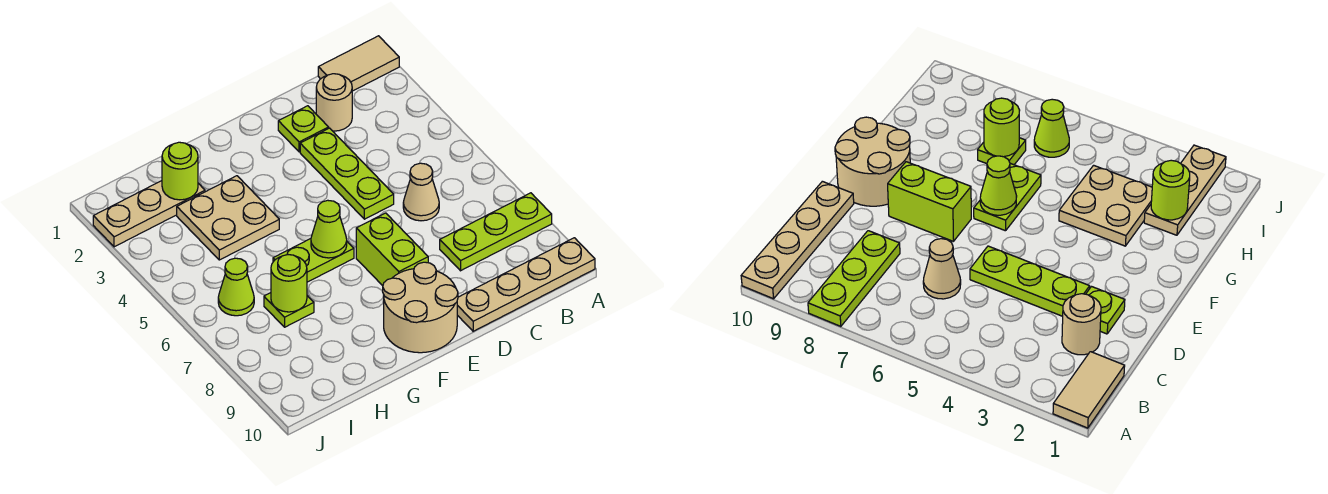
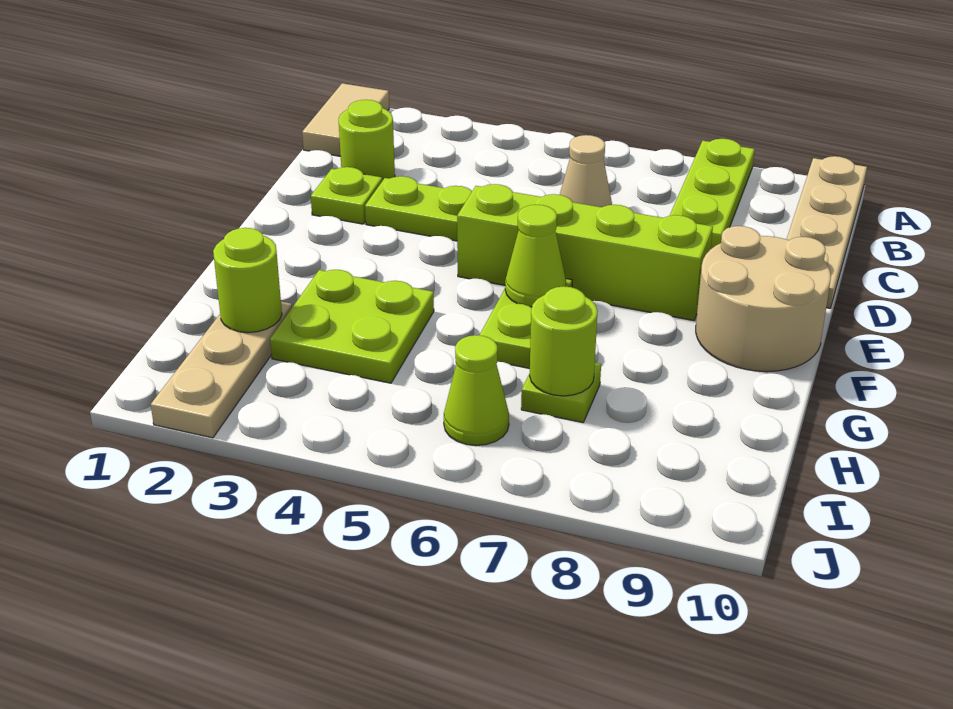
tan 1x1 round brick [316,74,352,131] -> lime 1x1 round brick [339,100,395,181]
lime 1x2 brick [356,213,428,286] -> lime 1x4 brick [457,184,713,320]
tan 2x2 plate [177,176,279,260] -> lime 2x2 plate [270,270,434,383]

